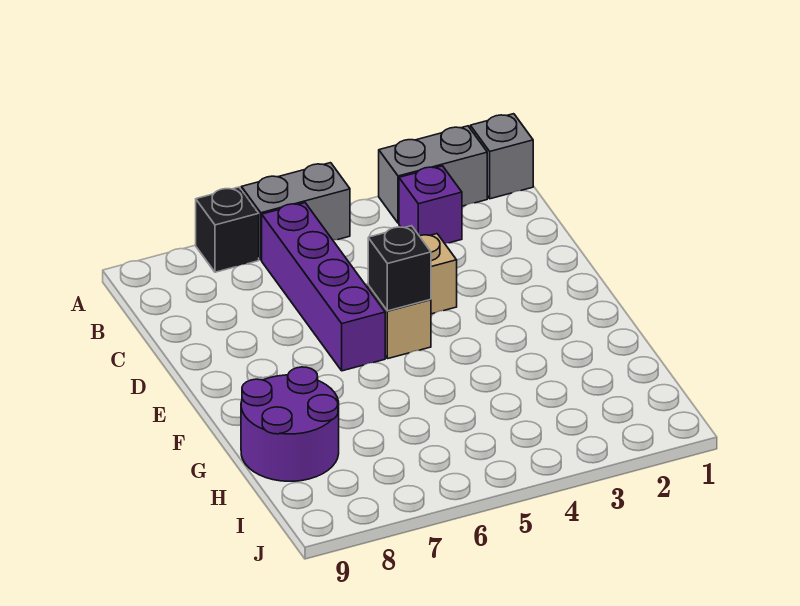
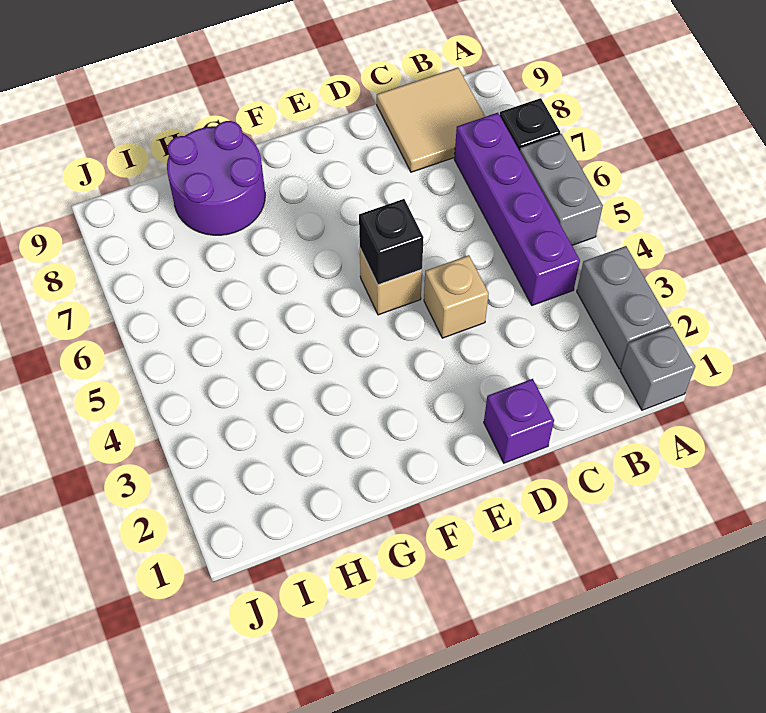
purple 1x1 brick [399,166,462,243] -> purple 1x1 brick moved to [484,379,554,463]
purple 1x4 brick [262,203,385,371] -> purple 1x4 brick turned to [454,113,580,305]
none -> tan 2x2 tile [377,68,485,172]

